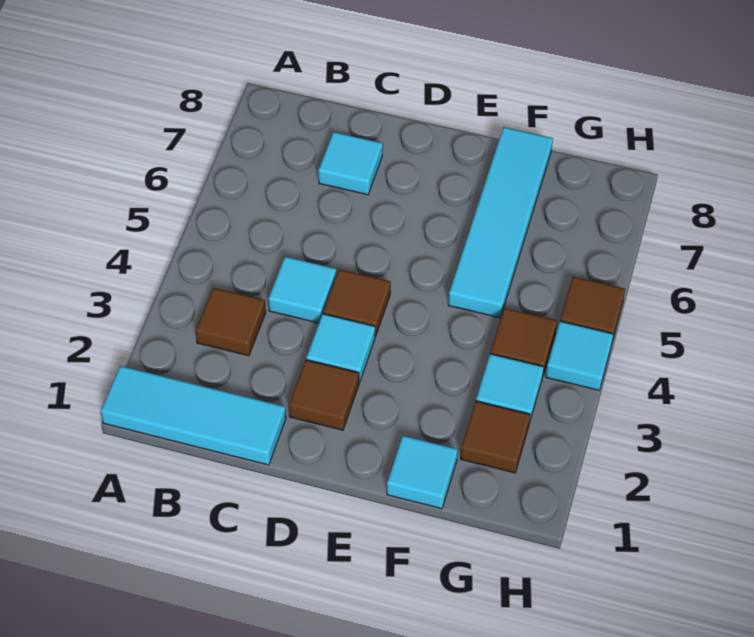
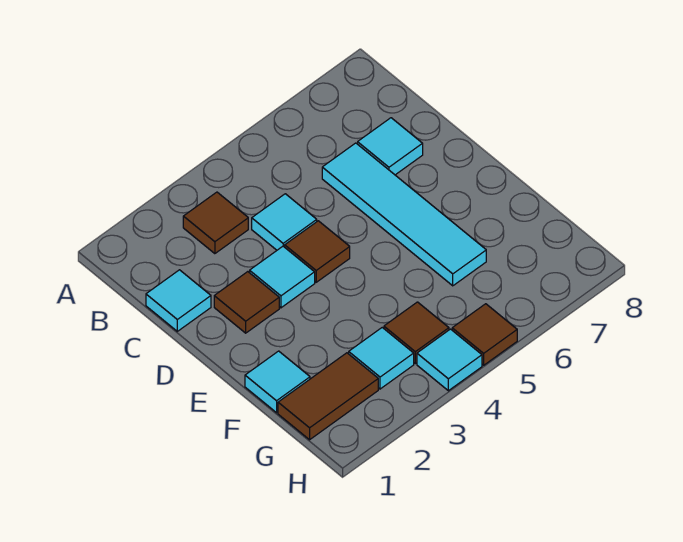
cyan 1x3 tile [101,366,286,465] -> cyan 1x1 tile [146,270,211,331]
cyan 1x4 tile [448,127,553,318] -> cyan 1x4 tile turned to [322,143,486,286]
brown 1x1 tile [460,401,530,473] -> brown 1x2 tile [278,353,378,440]

